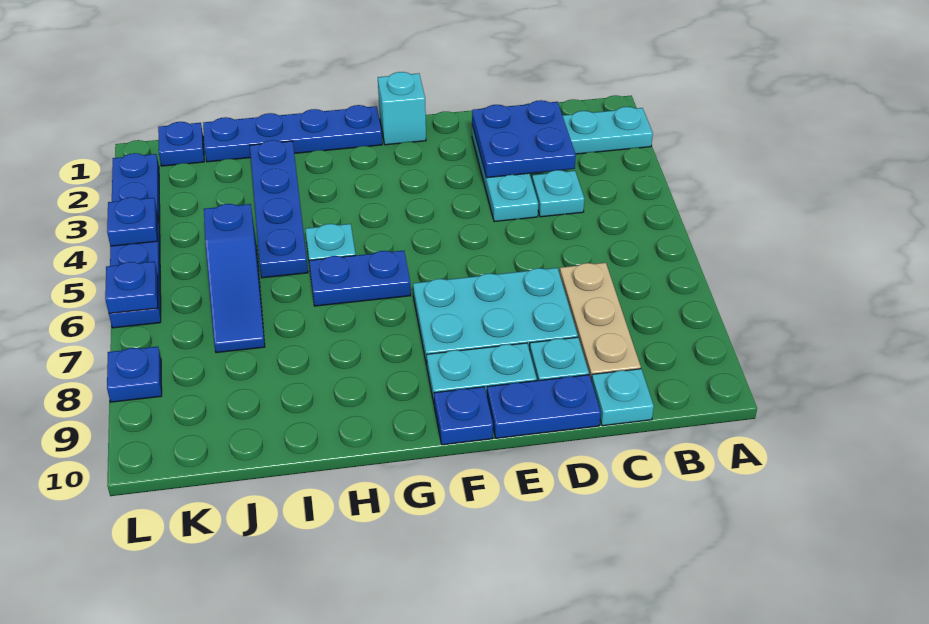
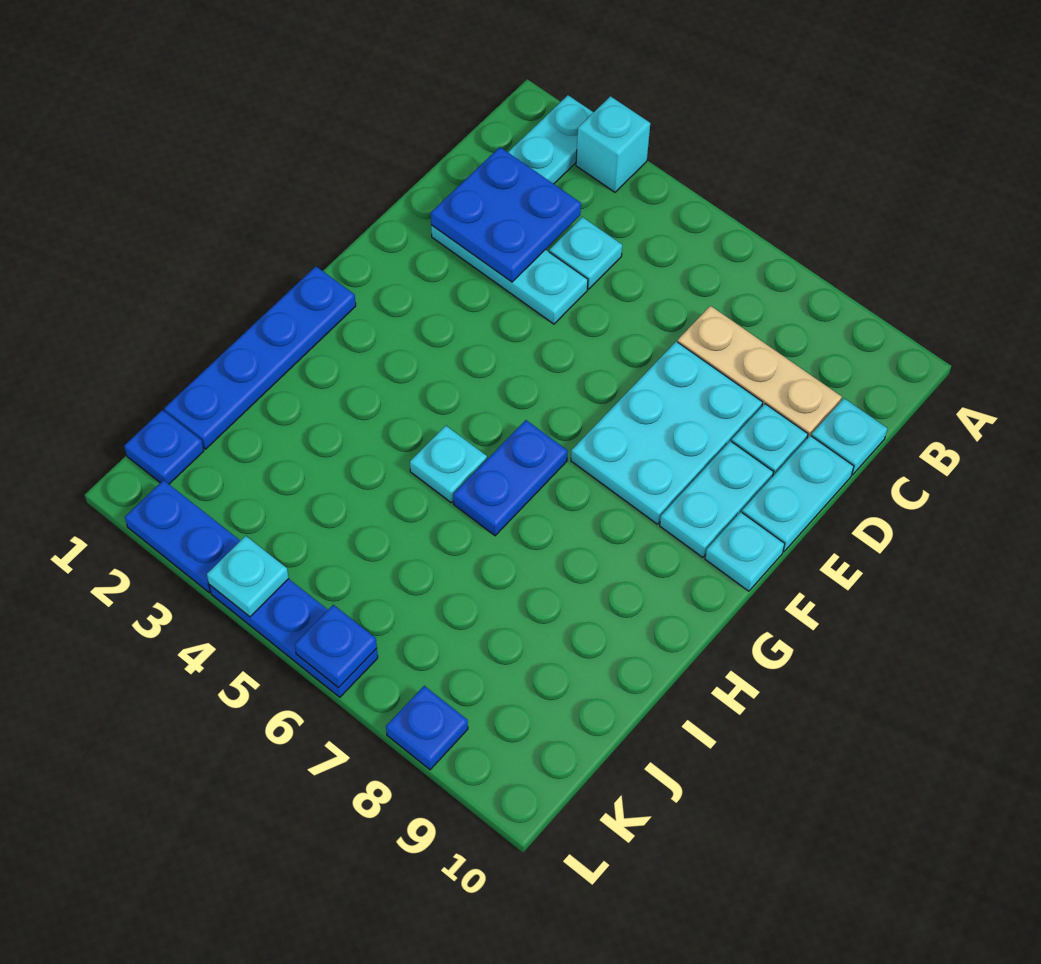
blue 1x2 plate [487,375,601,438] -> cyan 1x2 plate [742,436,854,552]
cyan 1x1 brick [378,72,426,145] -> cyan 1x1 brick moved to [576,96,650,192]
blue 1x1 plate [434,387,493,445] -> cyan 1x1 plate [705,512,785,591]
blue 1x4 plate [250,140,308,278] -> none
blue 1x3 slope [204,204,265,353] -> none
blue 1x1 plate [107,197,157,246] -> cyan 1x1 plate [207,536,289,617]

